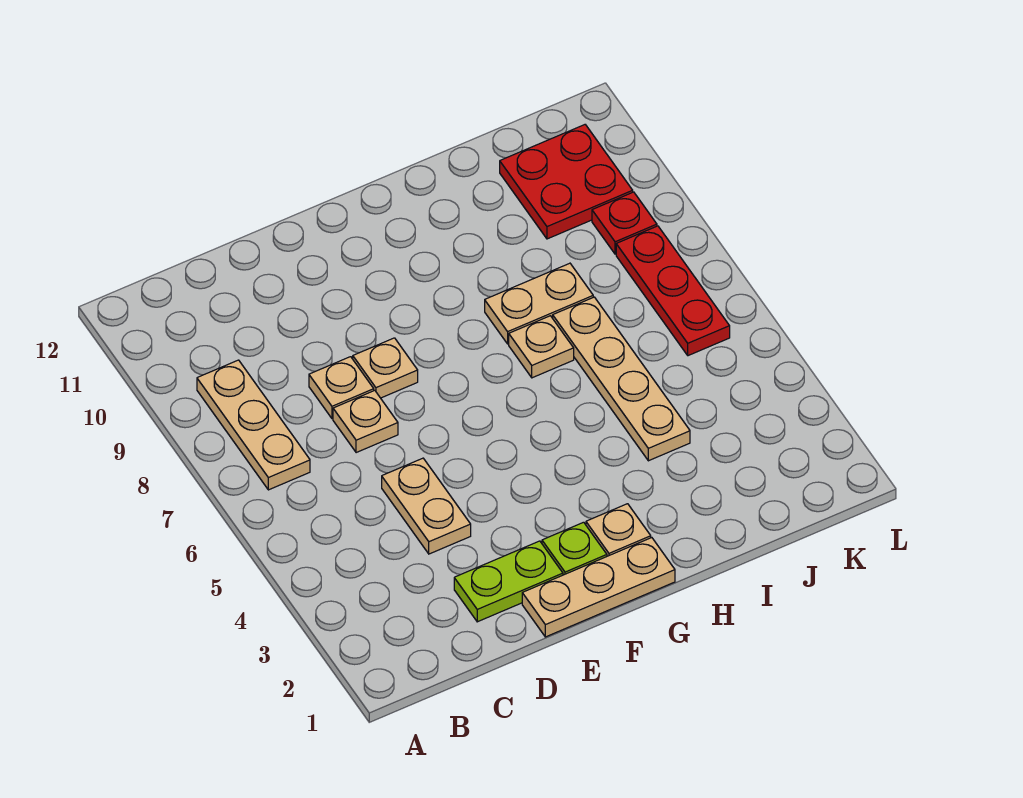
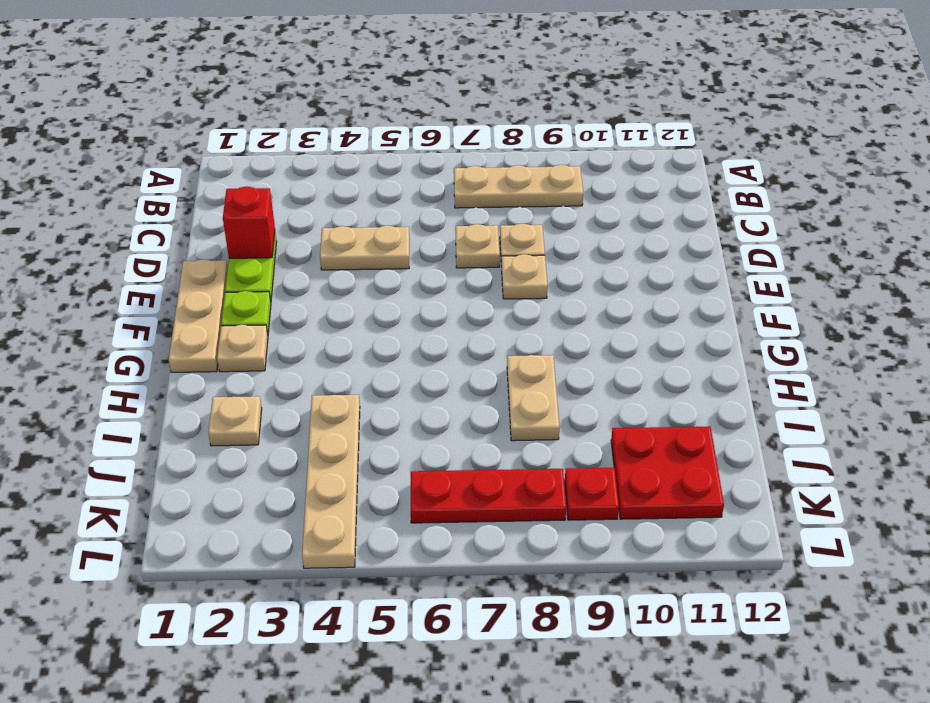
none -> red 1x1 brick [223,186,275,258]
tan 1x1 plate [509,316,574,378] -> tan 1x1 plate moved to [208,396,262,446]
tan 1x4 plate [553,297,690,461] -> tan 1x4 plate turned to [302,395,360,568]

